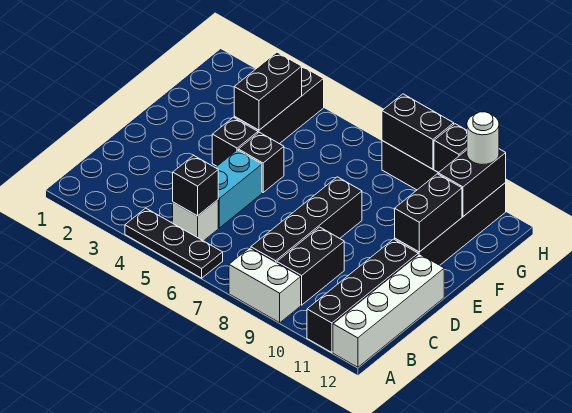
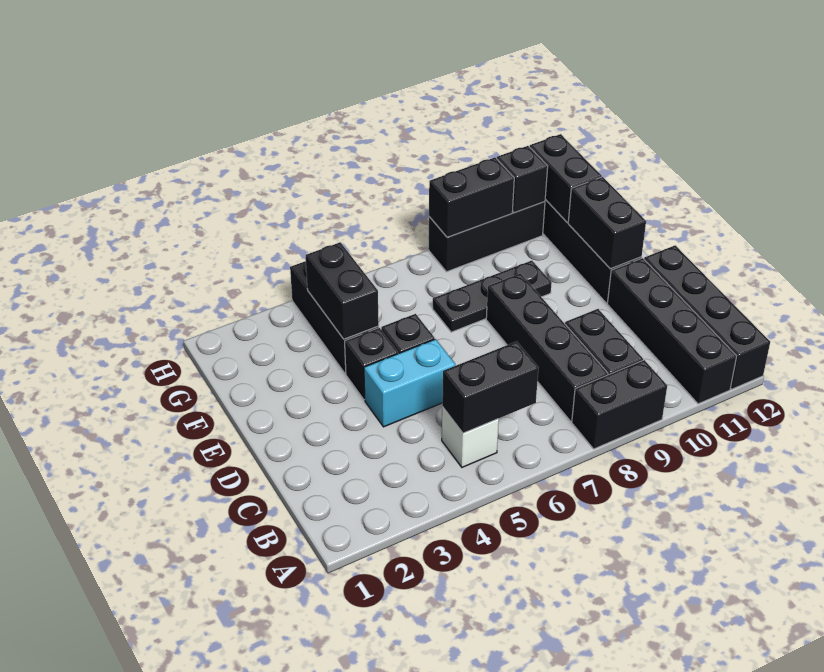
black 1x3 plate [125,208,223,278] -> black 1x3 plate moved to [433,261,552,332]
white 1x2 brick [229,248,301,323] -> black 1x2 brick [572,360,667,449]
white 1x4 brick [333,254,444,367] -> black 1x4 brick [644,245,770,389]
black 1x1 brick [173,155,218,216] -> black 1x2 brick [442,341,538,433]
cyan 1x2 brick [216,150,262,228] -> cyan 1x2 brick turned to [364,339,455,427]
white 1x1 round brick [467,112,499,164] -> none

